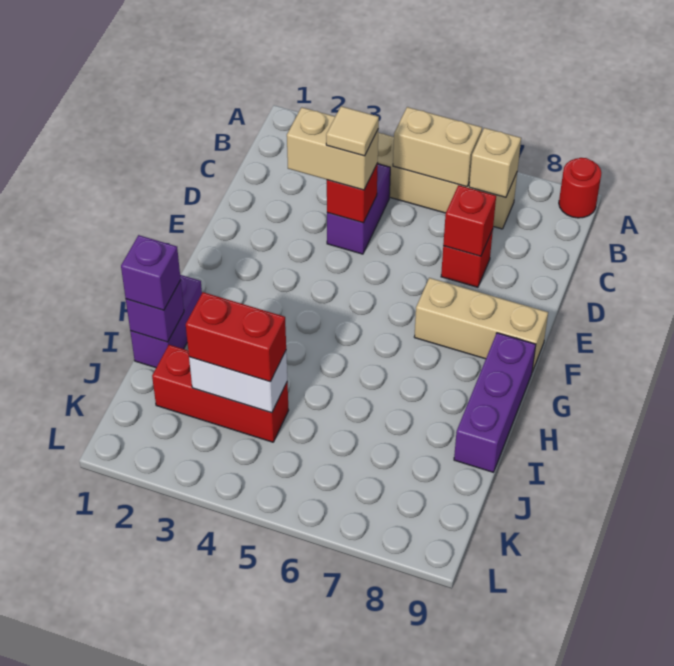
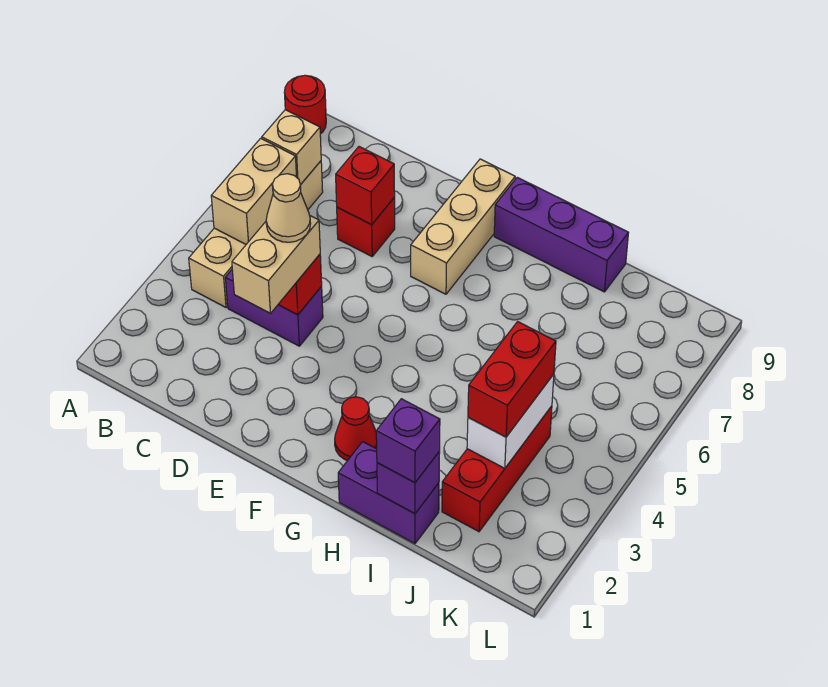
tan 1x1 tile [326,106,379,156] -> tan 1x1 cone [266,174,311,242]
none -> red 1x1 cone [335,397,377,461]

